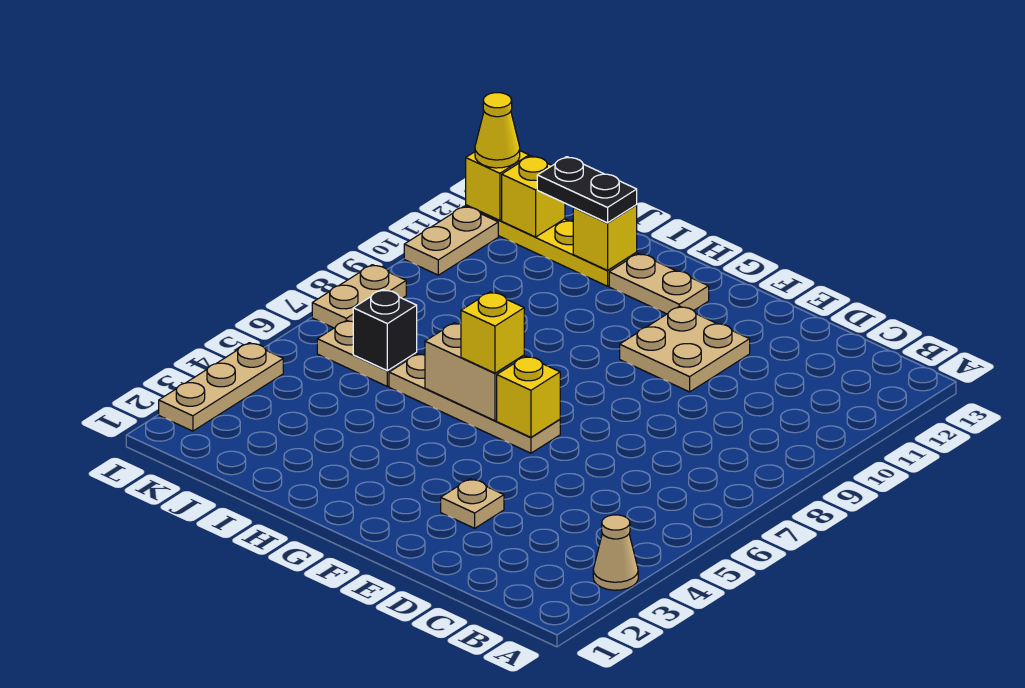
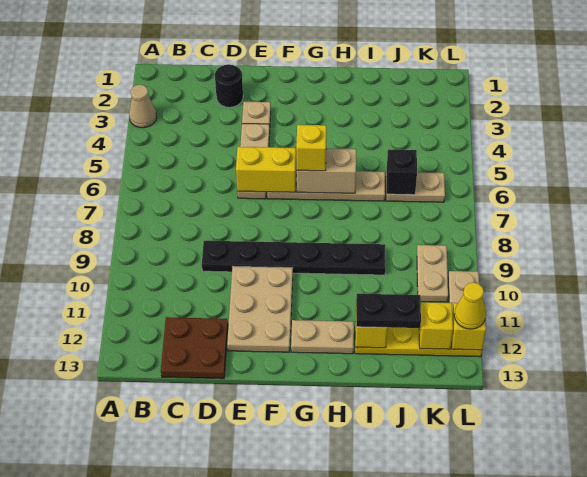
none -> brown 2x2 plate [161,317,228,379]
none -> black 1x1 round brick [215,64,243,107]
none -> black 1x6 plate [202,241,385,275]
tan 2x2 plate [620,306,750,392] -> tan 2x3 plate [227,266,293,352]
yellow 1x1 brick [497,356,560,437] -> yellow 1x2 brick [236,147,296,192]
tan 1x3 plate [159,343,283,431] -> tan 1x3 plate moved to [237,124,270,199]
tan 1x2 plate [312,265,406,328] -> tan 1x2 plate moved to [417,245,448,302]

